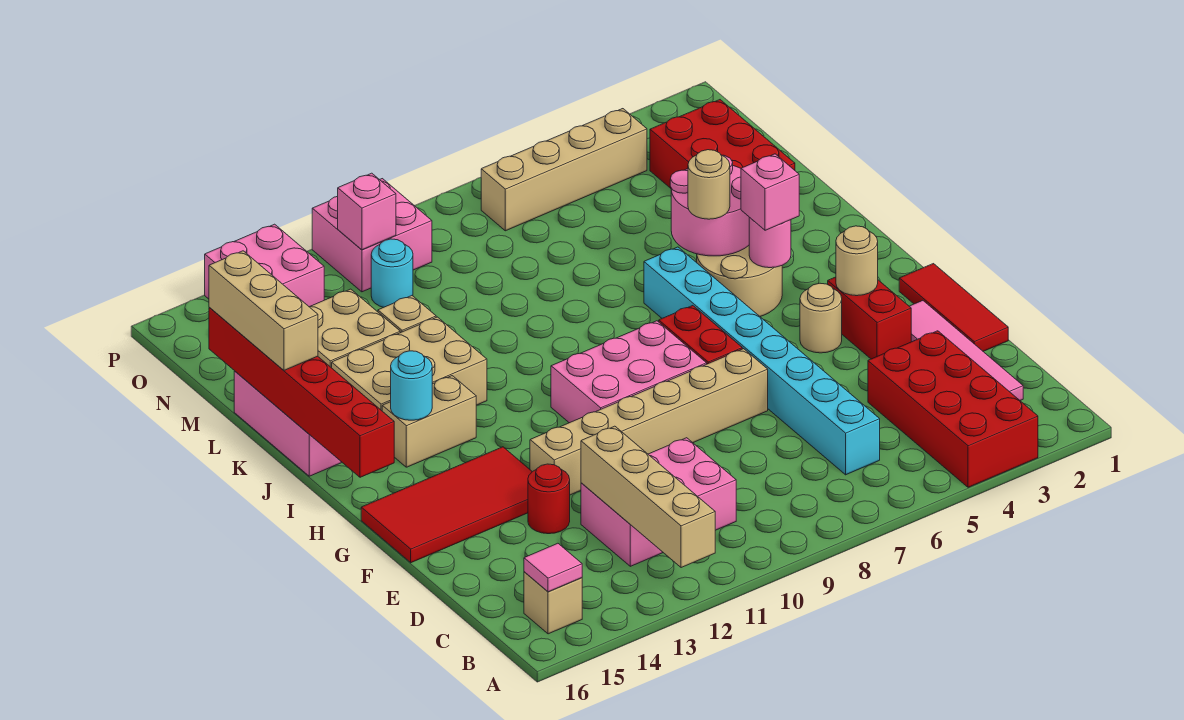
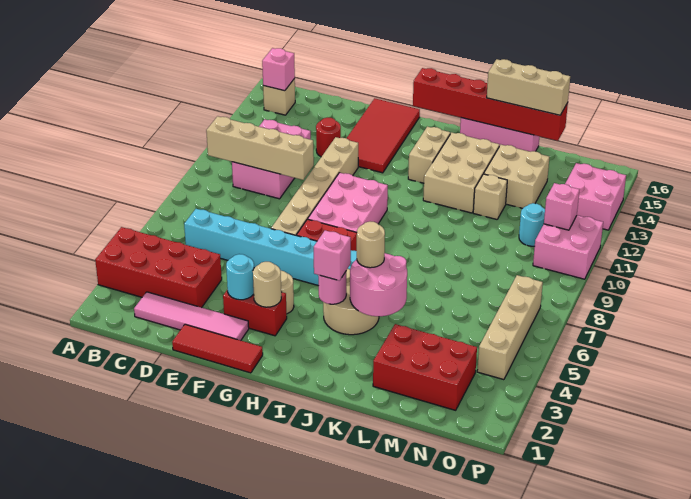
tan 1x4 brick [581,426,715,568] -> tan 1x4 brick moved to [206,116,314,180]
pink 1x1 tile [524,543,582,592] -> pink 1x1 brick [262,48,295,91]
cyan 1x1 round brick [391,351,432,420] -> cyan 1x1 round brick moved to [226,254,254,300]

